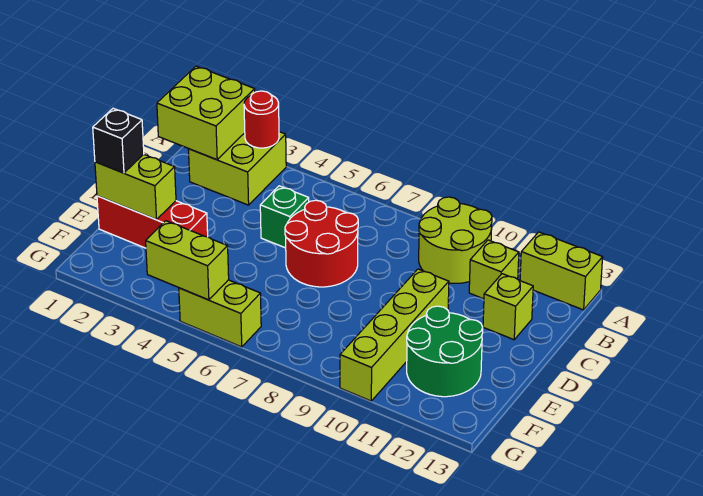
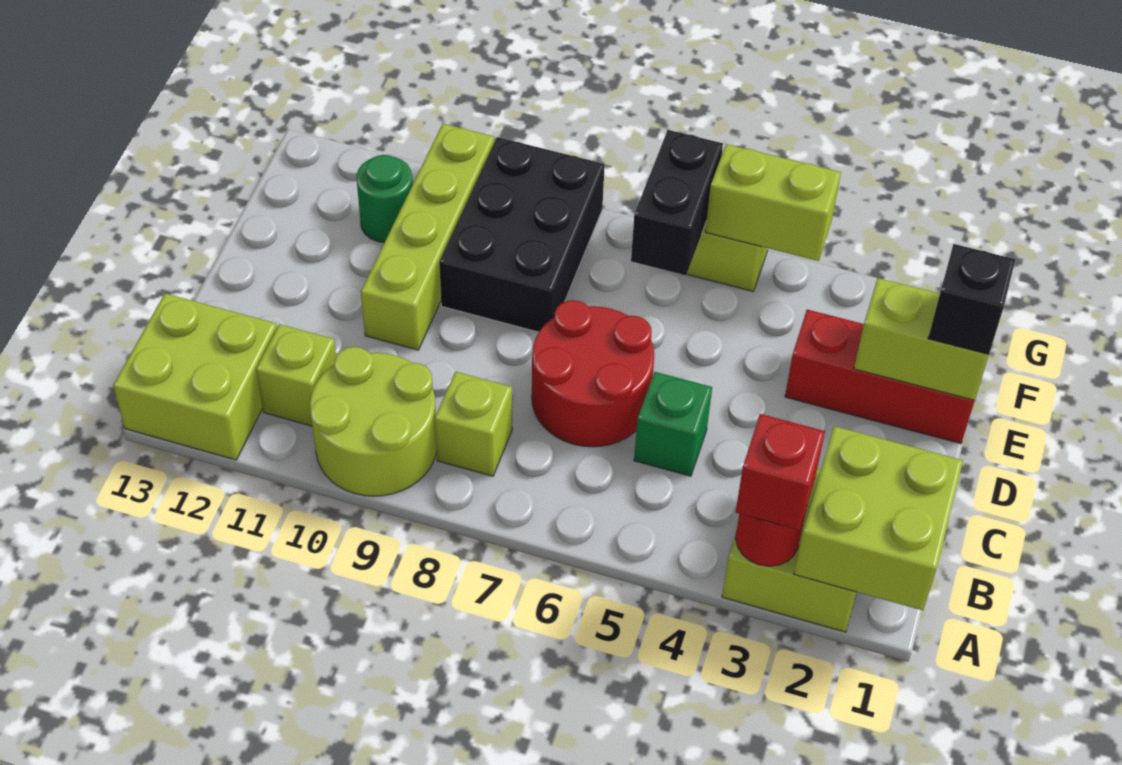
none -> red 1x1 brick [736,414,825,530]
lime 1x2 brick [520,232,603,310] -> lime 2x2 brick [113,293,277,460]
lime 1x1 brick [483,274,533,340] -> lime 1x1 brick moved to [435,372,512,476]
none -> black 2x3 brick [439,137,605,332]
green 2x2 round brick [407,306,483,397] -> green 1x1 round brick [356,155,413,243]
none -> black 1x2 brick [631,130,723,275]

